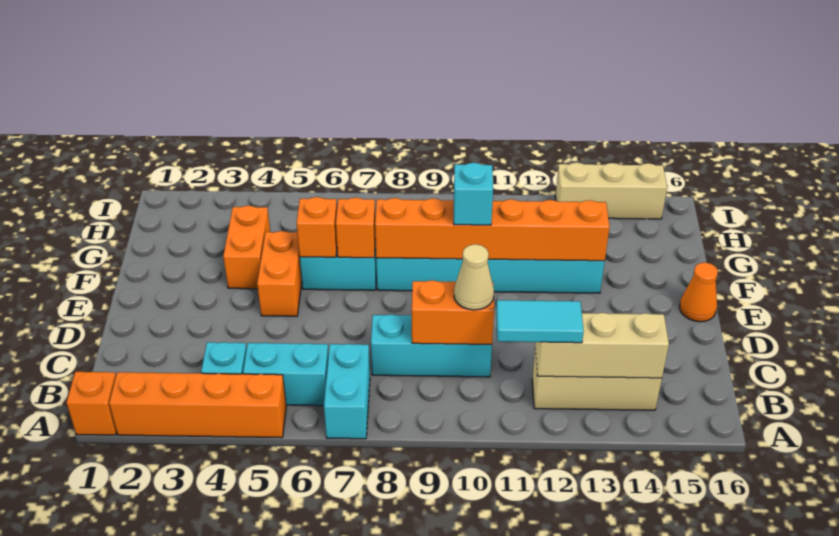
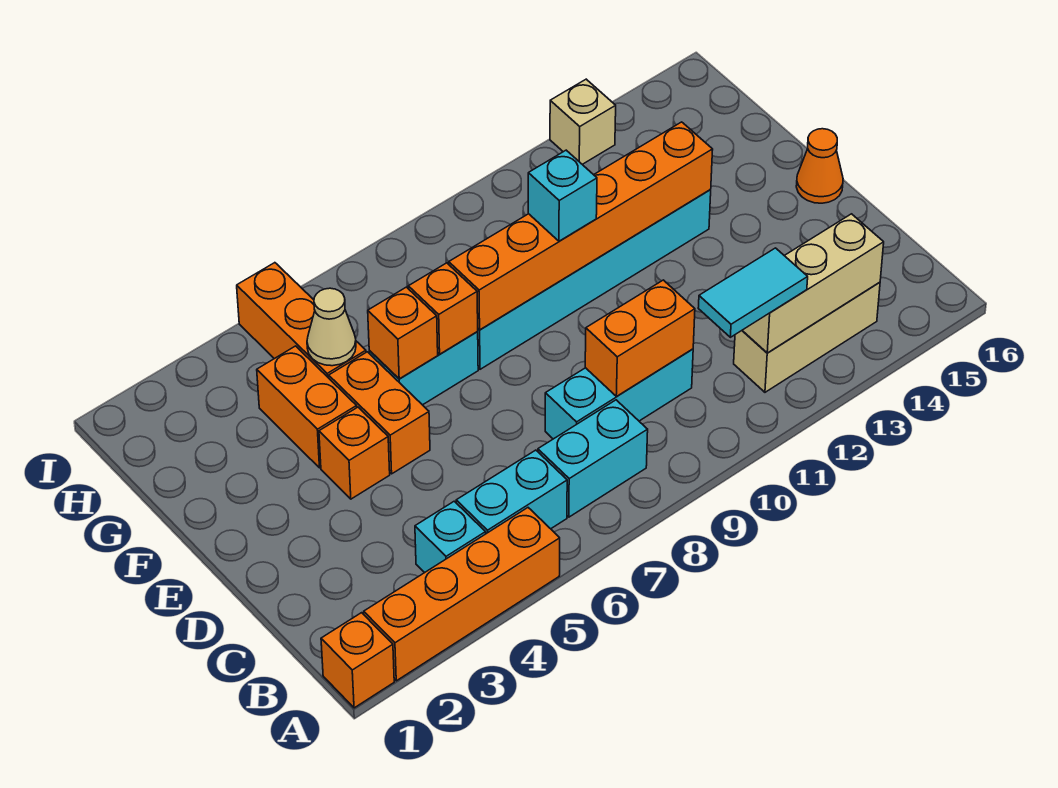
cyan 1x2 brick [324,344,370,439] -> cyan 1x2 brick turned to [538,400,648,517]
tan 1x1 cone [454,244,494,310] -> tan 1x1 cone moved to [307,288,356,366]
none -> orange 1x1 brick [319,407,390,499]
none -> orange 1x3 brick [237,263,366,378]
tan 1x3 brick [555,162,667,219] -> tan 1x1 brick [550,79,616,164]

